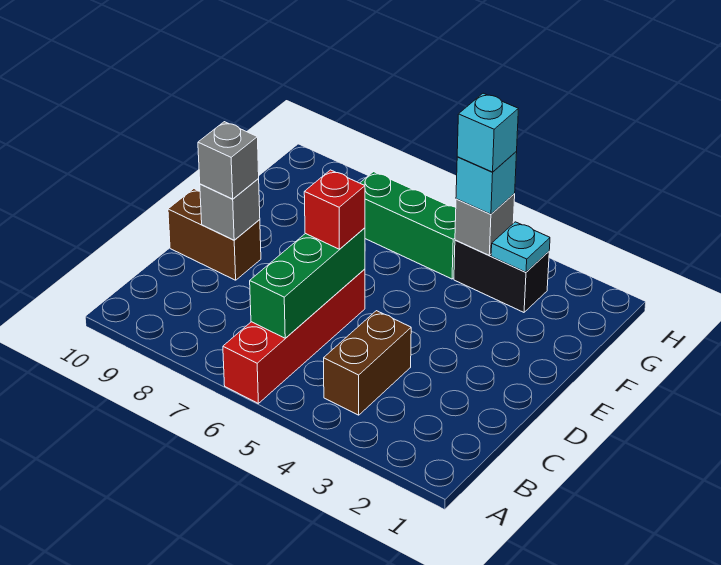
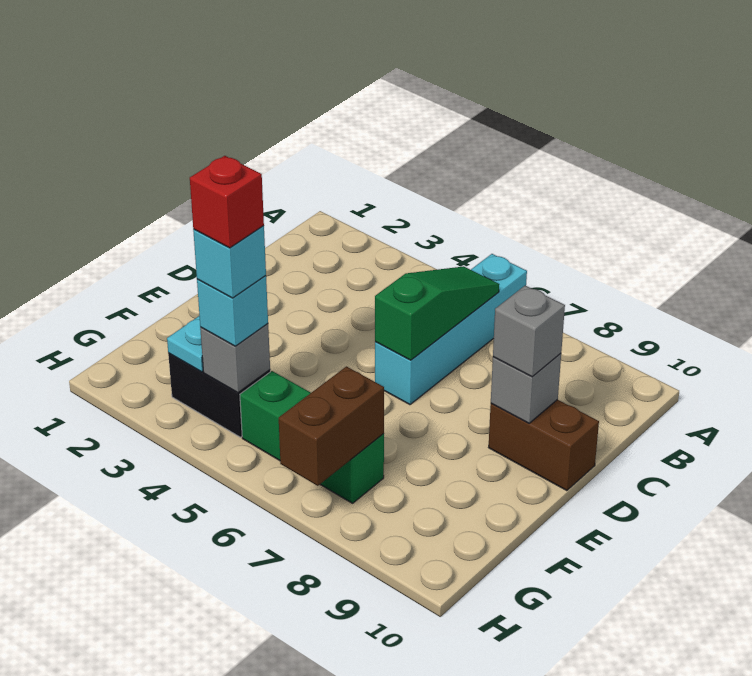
red 1x4 brick [223,269,365,403] -> cyan 1x4 brick [375,254,527,405]
brown 1x2 brick [324,311,411,415] -> brown 1x2 brick moved to [279,366,384,486]
green 1x3 brick [250,228,365,338] -> green 1x3 slope [375,266,499,360]
red 1x1 brick [304,170,365,249] -> red 1x1 brick moved to [190,156,264,248]

